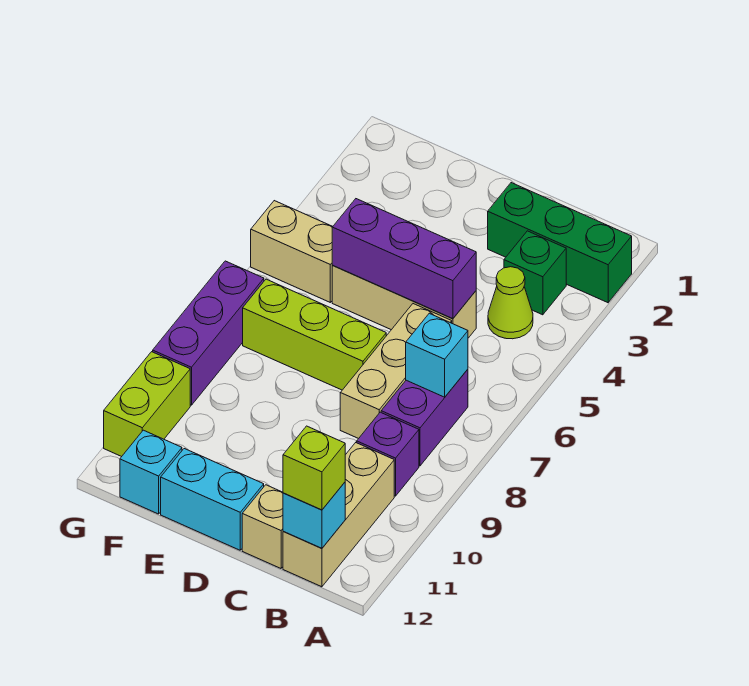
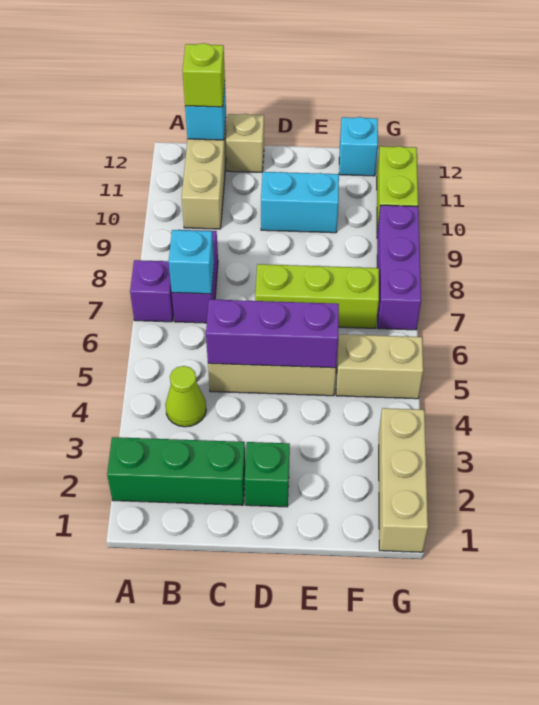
green 1x1 brick [504,231,566,315] -> green 1x1 brick moved to [245,442,290,507]
purple 1x1 brick [357,412,419,496] -> purple 1x1 brick moved to [130,260,174,322]
tan 1x3 brick [340,304,452,439] -> tan 1x3 brick moved to [379,408,428,552]
cyan 1x2 brick [161,449,264,550] -> cyan 1x2 brick moved to [261,172,339,233]

